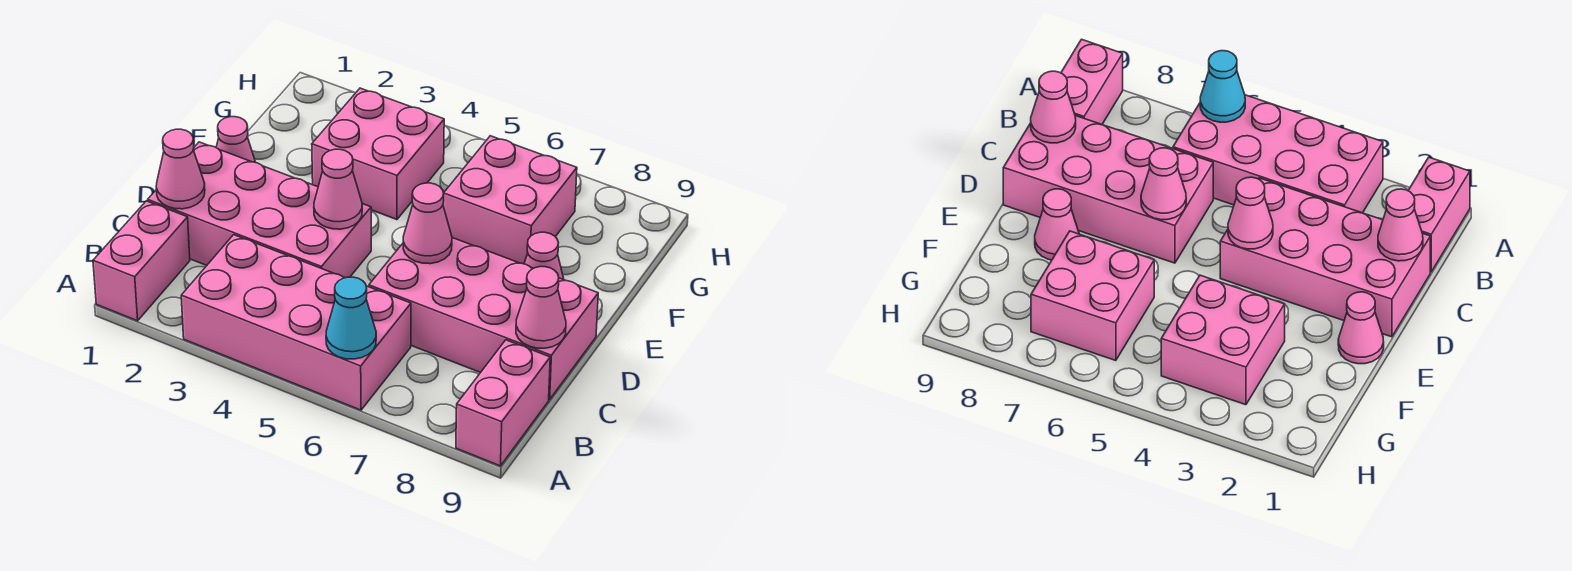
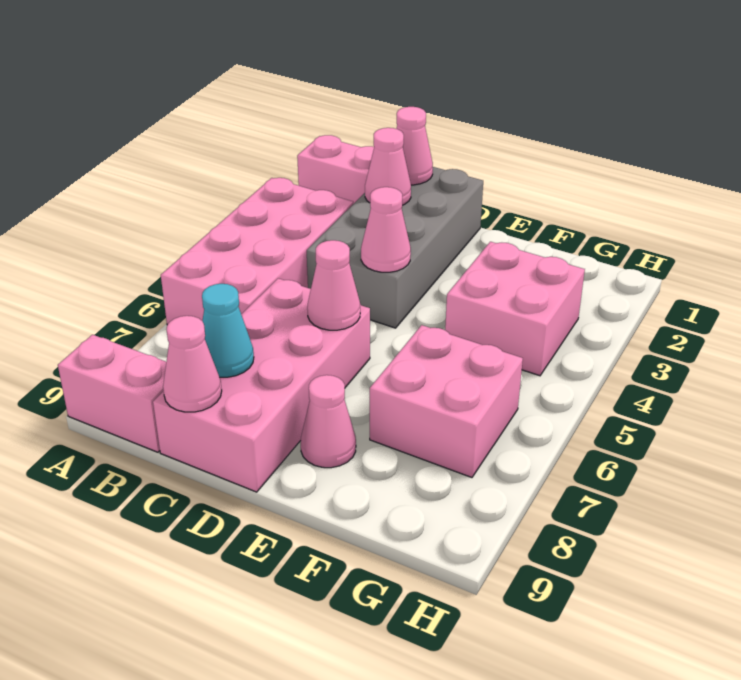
cyan 1x1 cone [326,277,376,359] -> cyan 1x1 cone moved to [202,284,254,377]
pink 2x4 brick [148,142,371,278] -> grey 2x4 brick [307,167,483,328]
pink 1x1 cone [216,117,255,162] -> pink 1x1 cone moved to [365,128,411,205]

